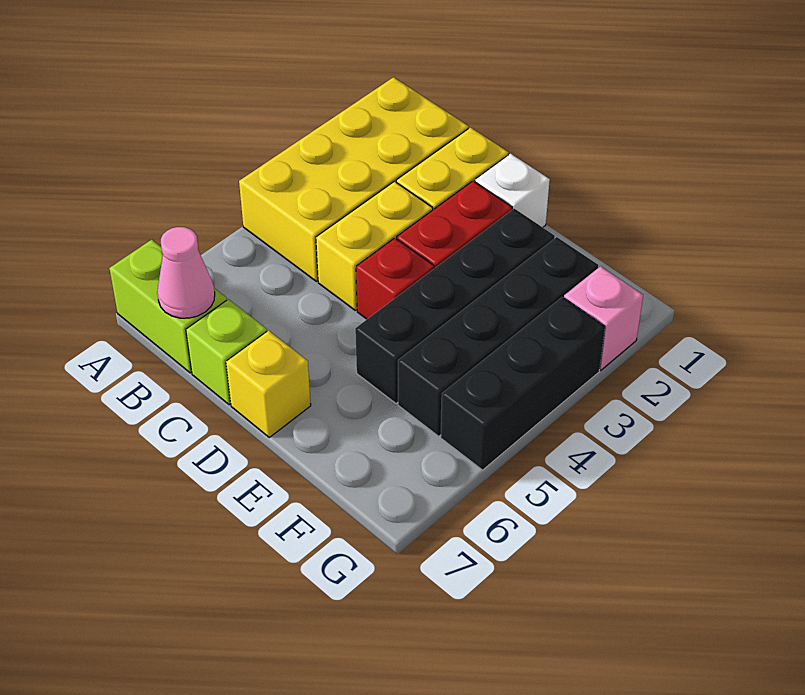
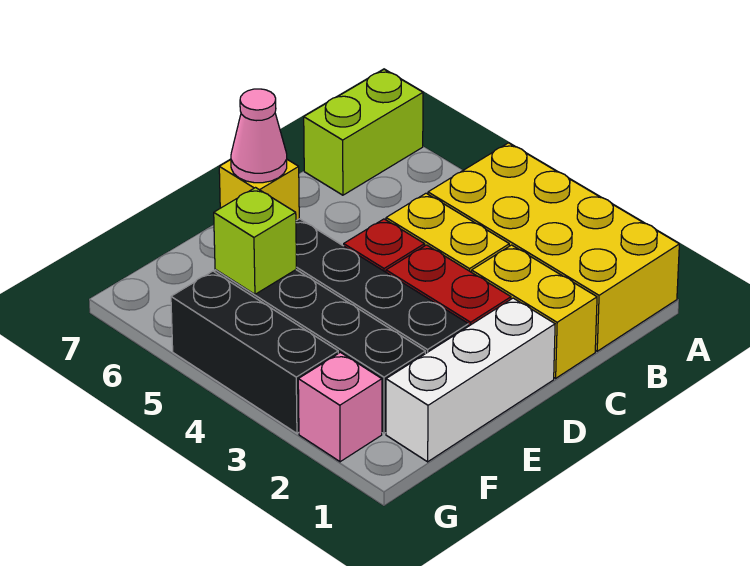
pink 1x1 cone [157,227,215,318] -> pink 1x1 cone moved to [231,89,287,183]
lime 1x1 brick [186,299,267,405] -> lime 1x1 brick moved to [214,188,296,294]
white 1x1 brick [475,154,550,227] -> white 1x3 brick [386,298,555,462]

